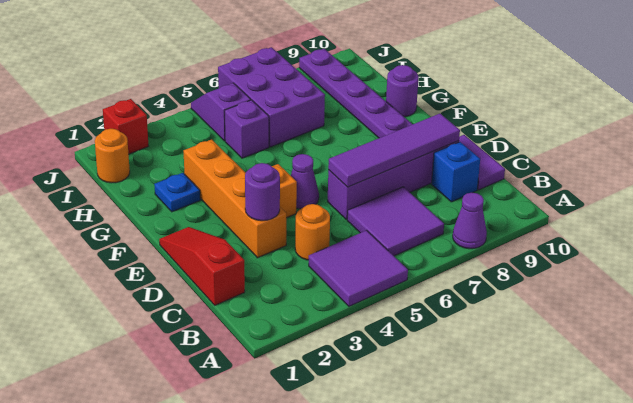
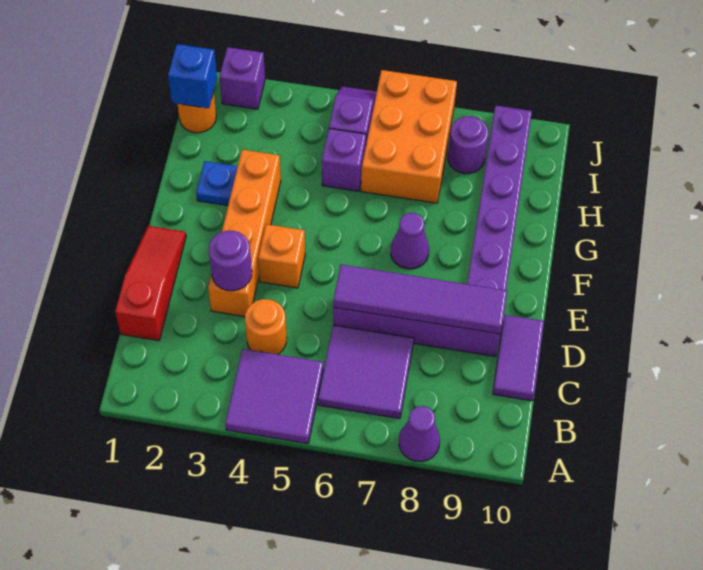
blue 1x1 brick [431,142,480,202] -> blue 1x1 brick moved to [168,44,217,108]
purple 1x1 cone [291,154,319,209] -> purple 1x1 cone moved to [391,213,429,269]
purple 1x1 round brick [386,65,418,117] -> purple 1x1 round brick moved to [448,116,489,174]
purple 2x3 brick [218,47,325,147] -> orange 2x3 brick [361,70,457,203]
red 1x1 brick [103,99,148,154] -> purple 1x1 brick [219,47,265,109]

